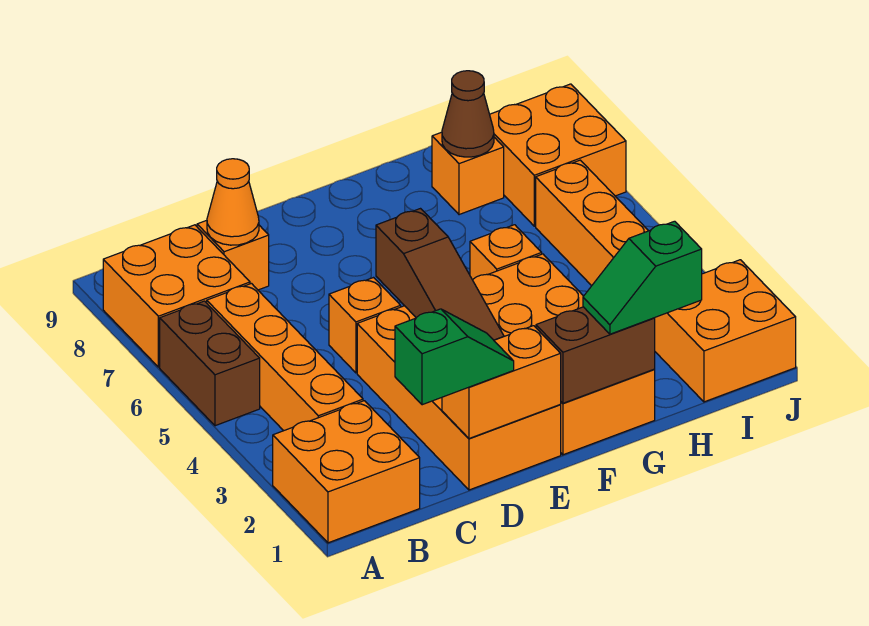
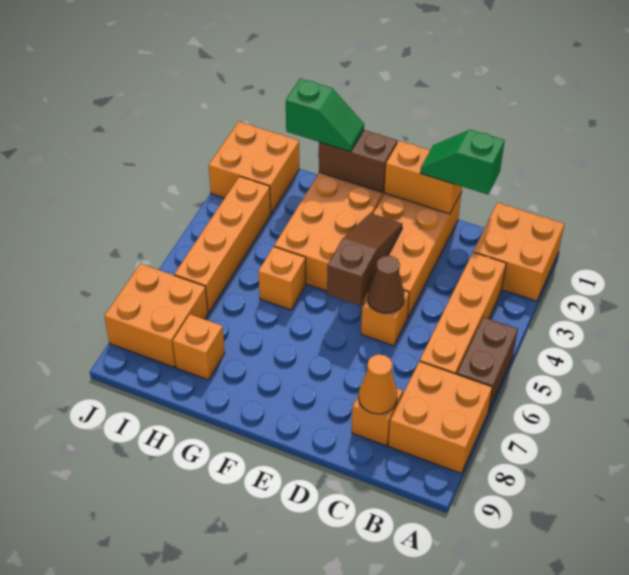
brown 1x1 cone [442,71,494,157] -> brown 1x1 cone moved to [368,256,404,313]

